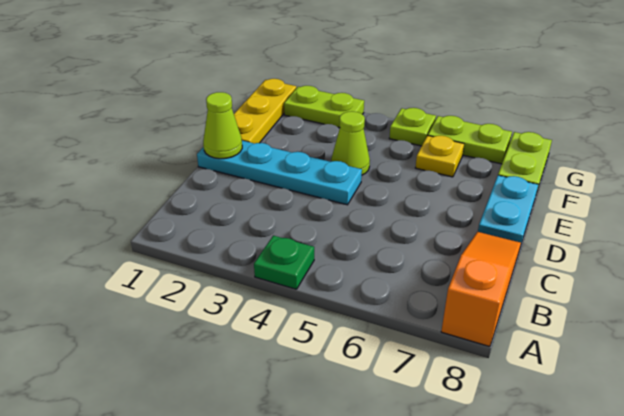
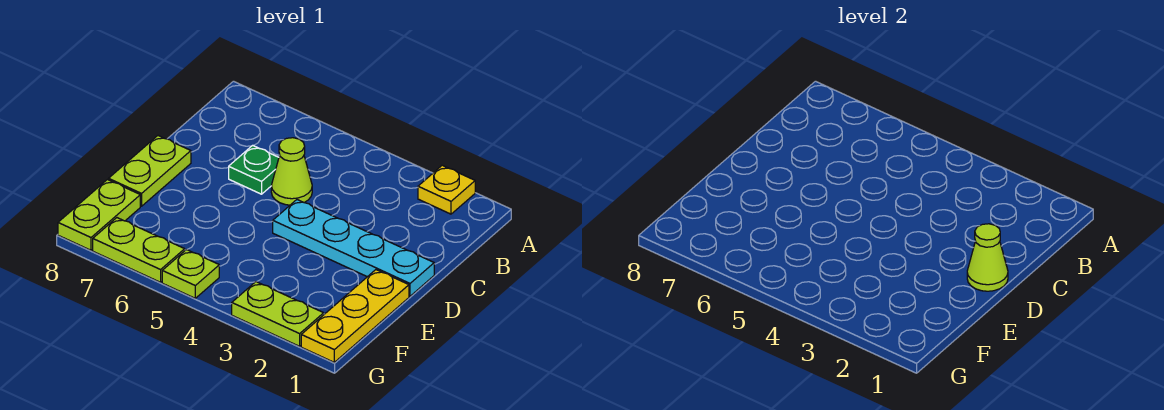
green 1x1 plate [254,236,314,289] -> green 1x1 plate moved to [229,145,279,194]
orange 1x3 slope [441,232,521,347] -> none
cyan 1x2 plate [478,175,538,243] -> lime 1x2 plate [109,136,191,206]
lime 1x1 cone [331,111,370,175] -> lime 1x1 cone moved to [271,138,312,205]
yellow 1x1 plate [415,136,464,177] -> yellow 1x1 plate moved to [418,165,475,214]

